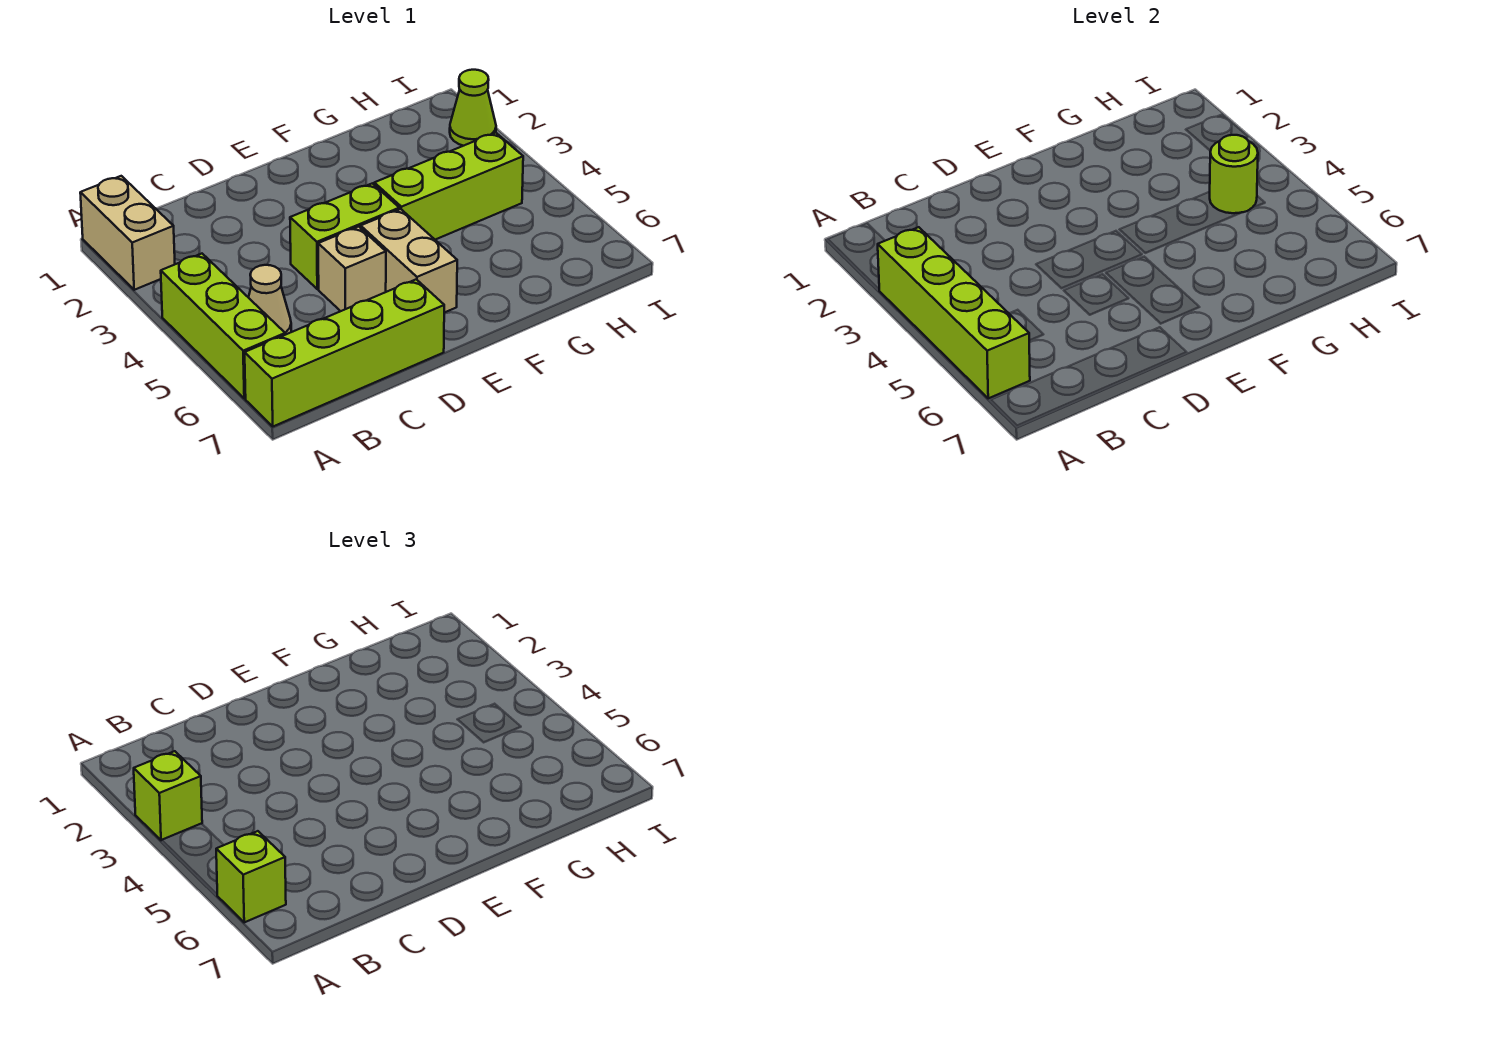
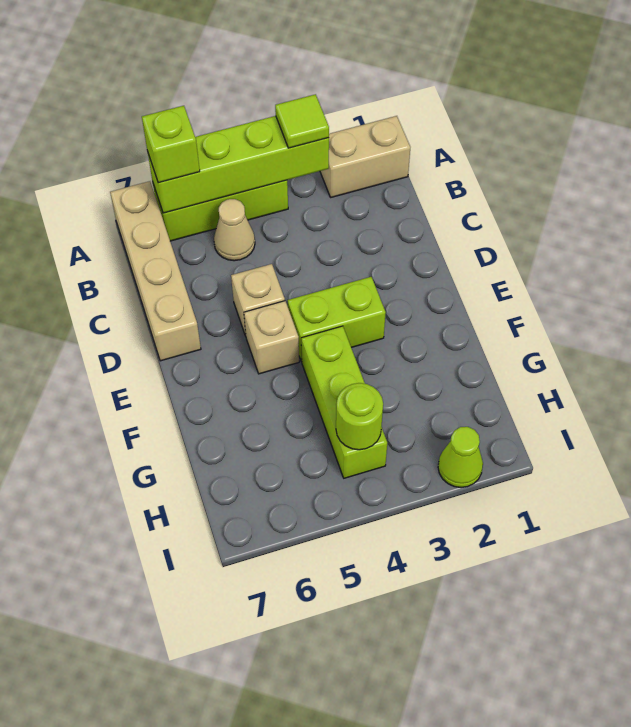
lime 1x1 brick [134,751,202,840] -> lime 1x1 tile [275,94,329,148]
lime 1x4 brick [245,279,444,426] -> tan 1x4 brick [110,181,201,361]
lime 1x2 brick [290,183,399,289] -> lime 1x2 brick turned to [288,277,386,362]
tan 1x2 brick [361,209,457,313] -> tan 1x1 brick [244,301,299,374]

